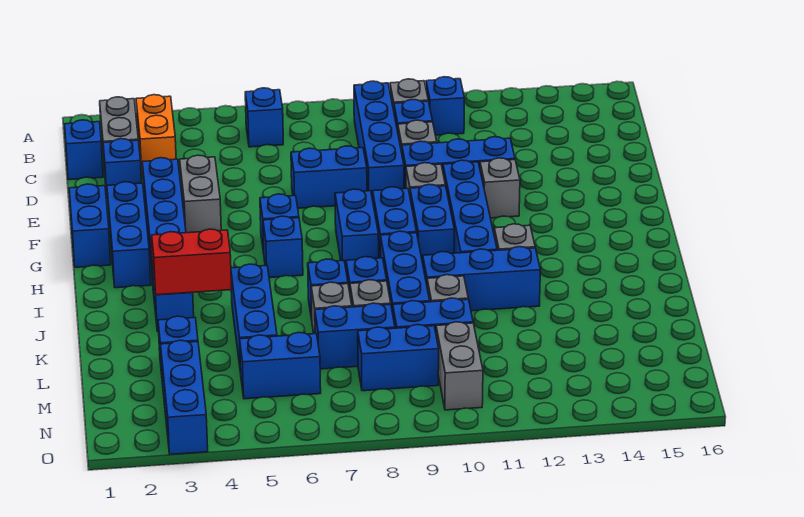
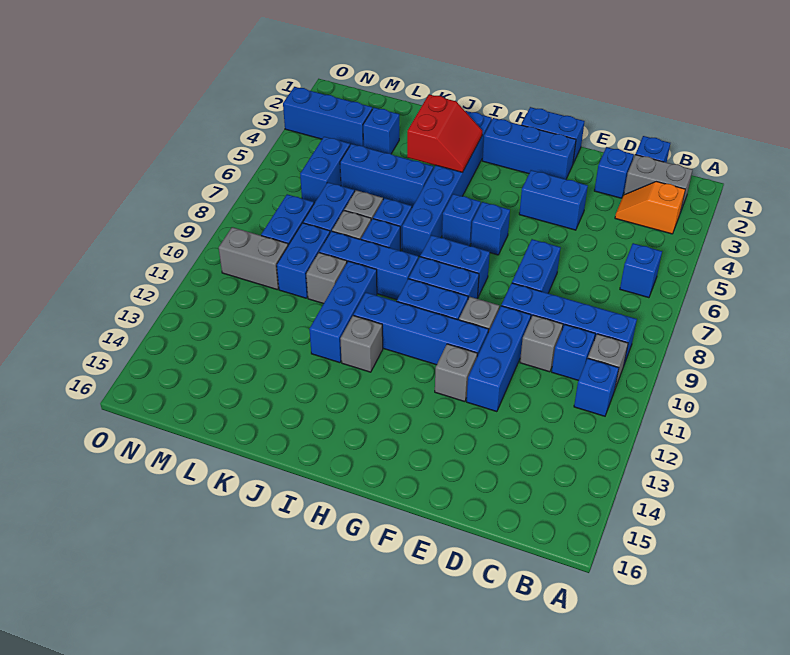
orange 1x2 brick [136,95,176,175] -> orange 1x2 slope [615,181,685,234]
blue 1x6 brick [142,158,194,332] -> blue 1x6 brick turned to [402,111,492,257]
grey 1x2 brick [180,155,221,233] -> blue 1x2 brick [519,170,588,230]

